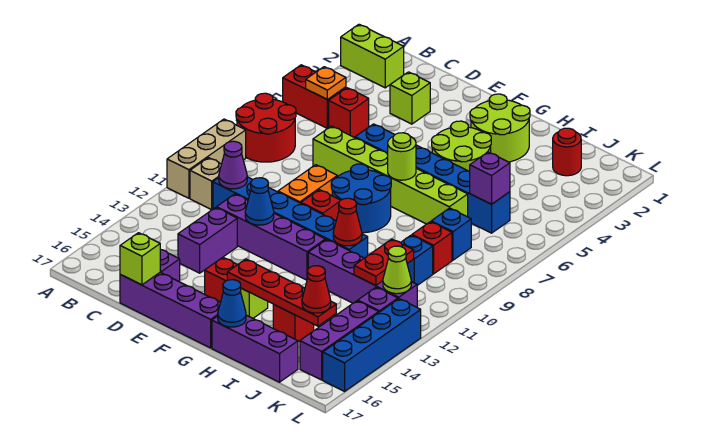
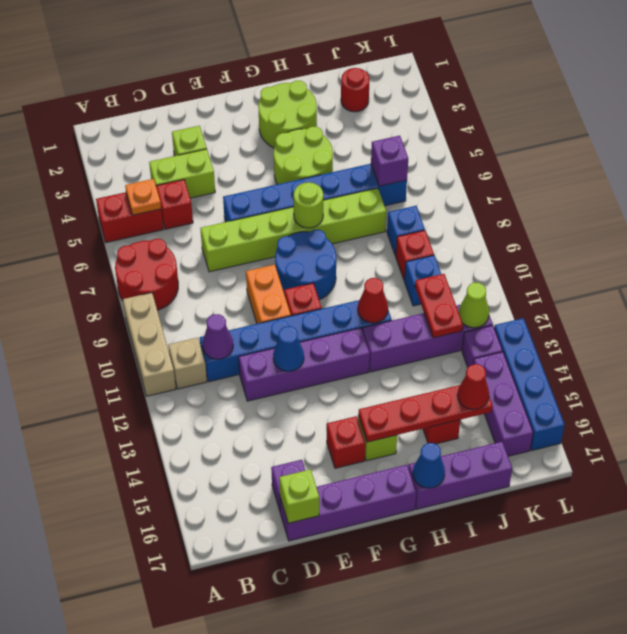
lime 1x2 brick [341,24,404,88] -> lime 1x2 brick moved to [149,149,215,198]
purple 1x2 brick [178,207,237,273] -> none

